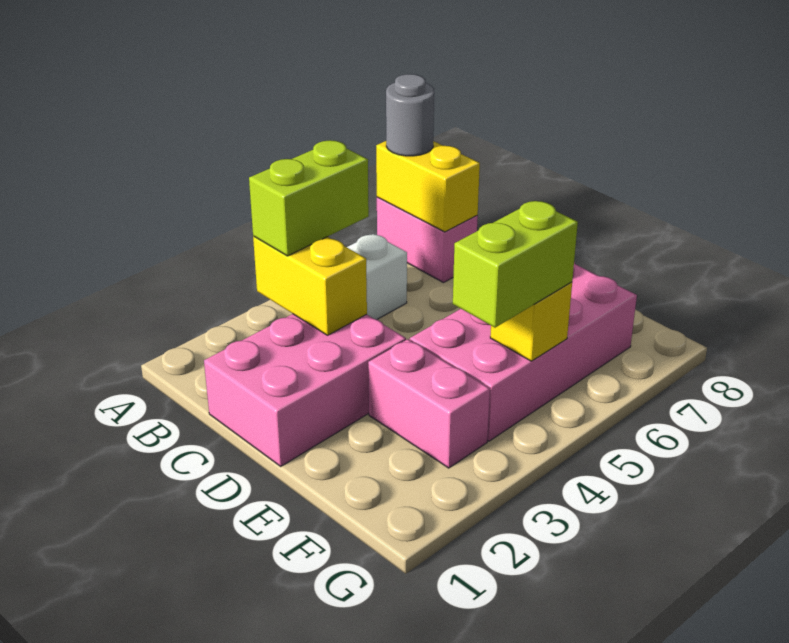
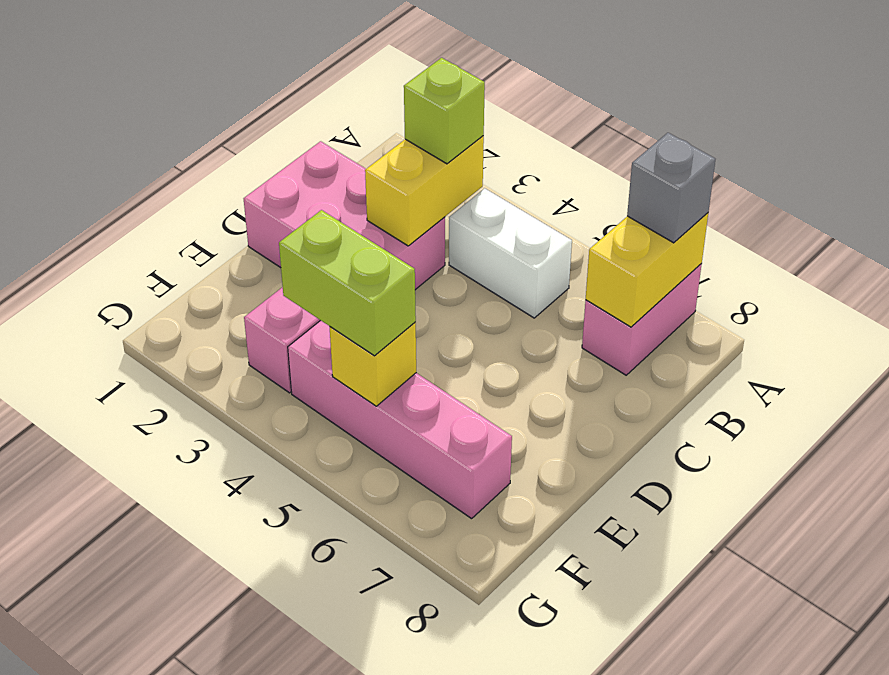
grey 1x1 round brick [386,74,434,156] -> grey 1x1 brick [627,133,715,243]
lime 1x2 brick [249,140,369,256] -> lime 1x1 brick [404,58,485,164]
pink 2x4 brick [410,262,637,441] -> pink 1x4 brick [288,320,512,519]

